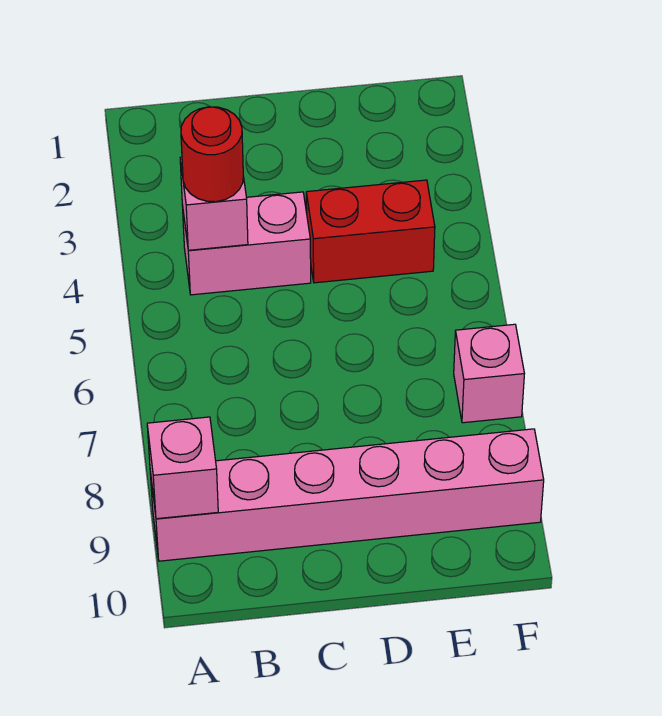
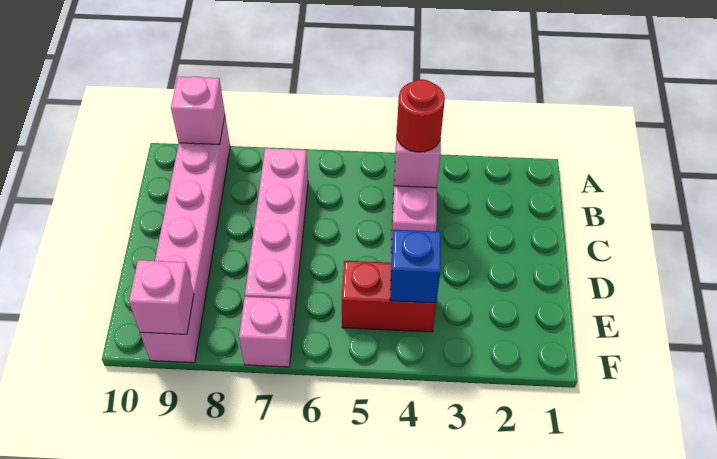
none -> pink 1x4 brick [245,148,308,325]
red 1x2 brick [306,180,435,283] -> red 1x2 brick turned to [342,261,436,332]
none -> blue 1x1 brick [390,230,441,303]
none -> pink 1x1 brick [129,260,194,334]

